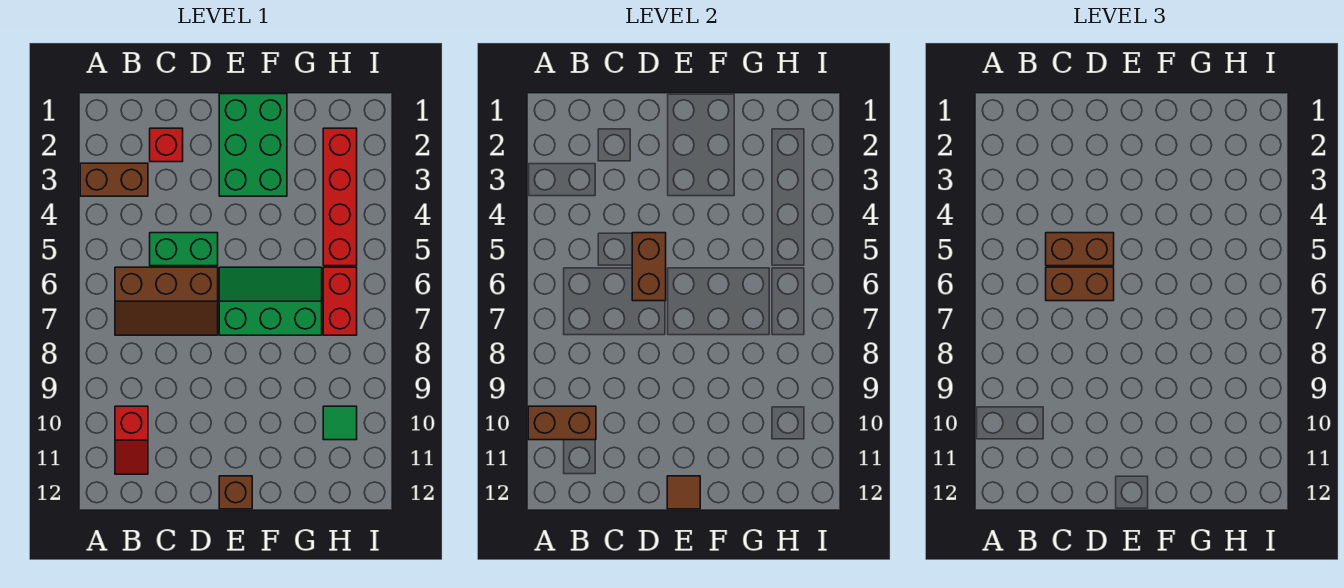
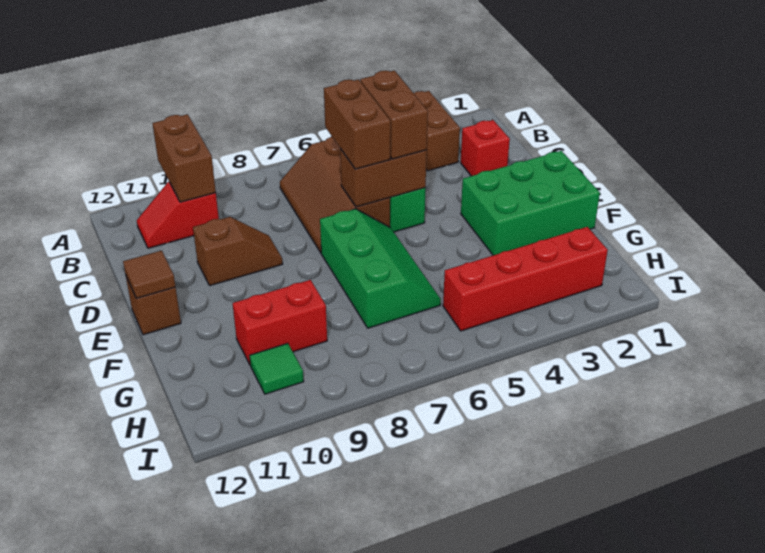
none -> brown 1x2 slope [193,217,283,286]
red 1x2 brick [323,267,357,335] -> red 1x2 brick moved to [233,280,327,365]

